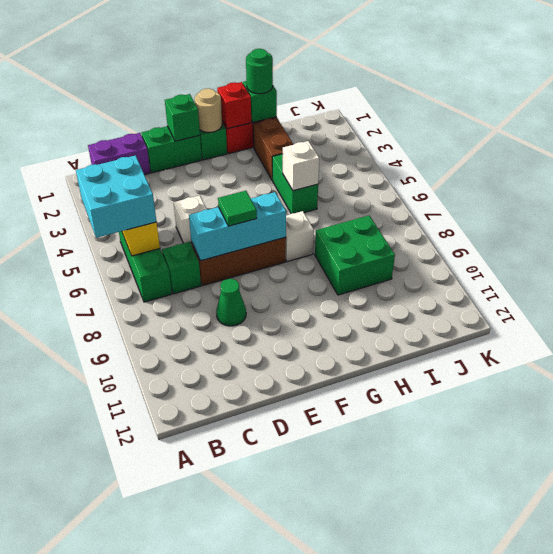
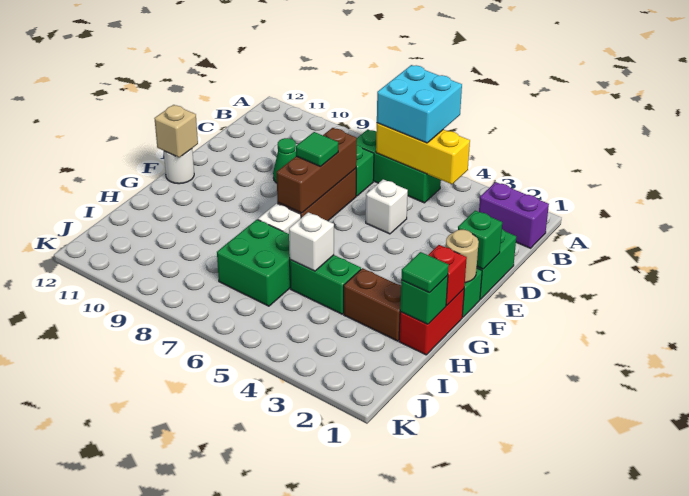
purple 1x2 brick [88,133,150,175] -> purple 1x2 brick turned to [479,182,549,248]
cyan 1x3 brick [189,192,286,261] -> brown 1x3 brick [277,128,357,213]
none -> white 1x1 round brick [164,149,194,184]
none -> tan 1x1 brick [154,105,198,157]
green 1x1 round brick [246,49,273,94] -> green 1x1 tile [401,252,449,293]
green 2x2 brick [315,216,395,295] -> green 2x2 brick moved to [217,220,290,306]

